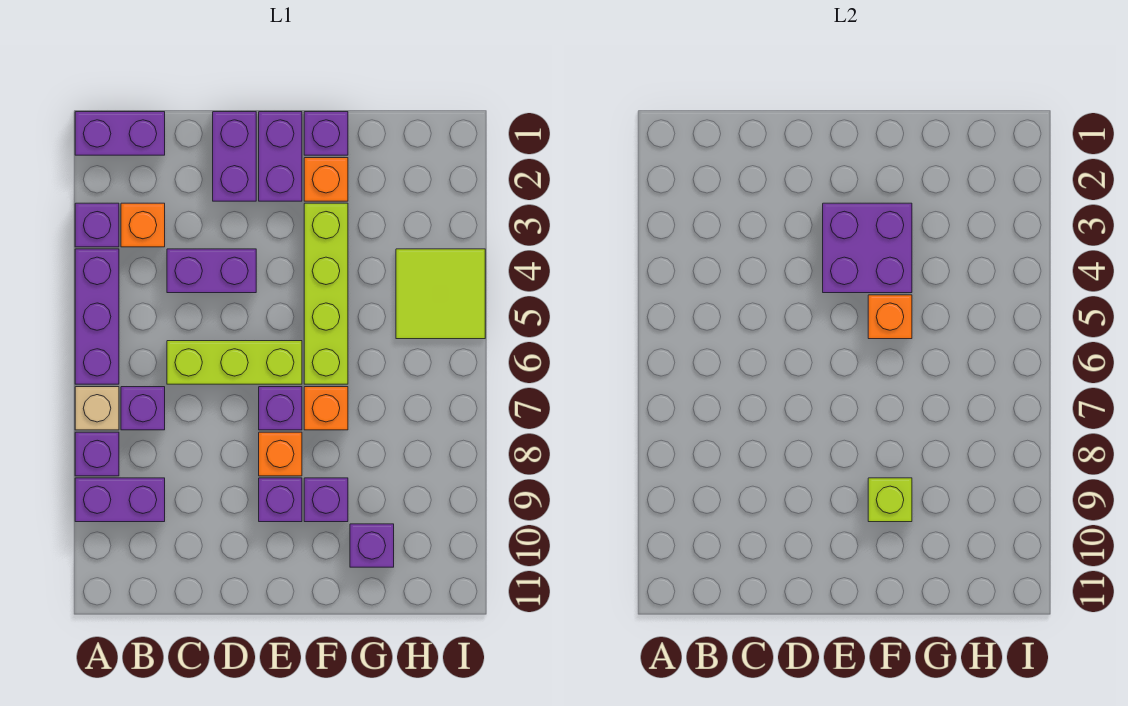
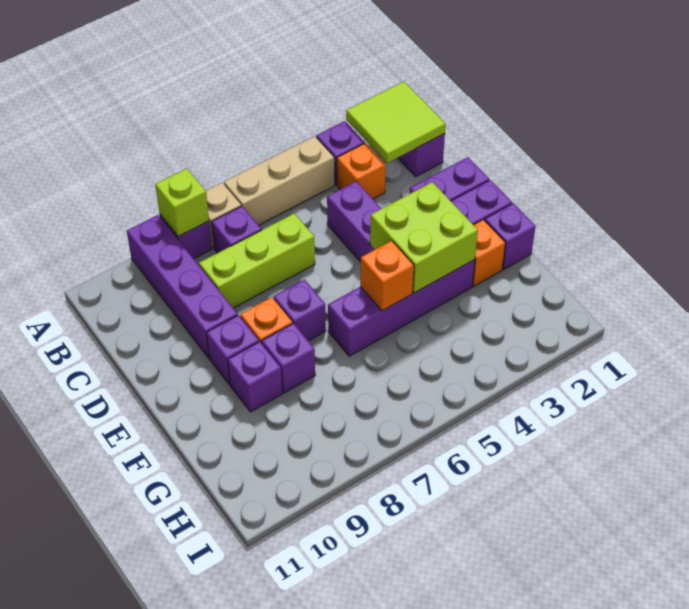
purple 1x3 brick [75,249,119,384] -> tan 1x3 brick [224,136,335,225]
purple 1x2 brick [75,478,165,522] -> purple 1x4 brick [127,215,238,358]
lime 1x3 brick [167,341,302,384] -> lime 1x3 brick turned to [199,214,315,308]
purple 2x2 brick [823,203,912,293] -> lime 2x2 brick [370,182,478,293]
lime 1x4 brick [304,203,348,384] -> purple 1x4 brick [328,260,475,356]
orange 1x1 brick [304,387,348,430] -> none
lime 1x1 brick [868,478,912,522] -> lime 1x1 brick moved to [155,169,209,237]
purple 1x1 brick [350,524,394,567] -> purple 1x1 brick moved to [262,323,315,393]
lime 2x2 tile [396,249,485,339] -> lime 2x2 tile moved to [346,82,446,163]

